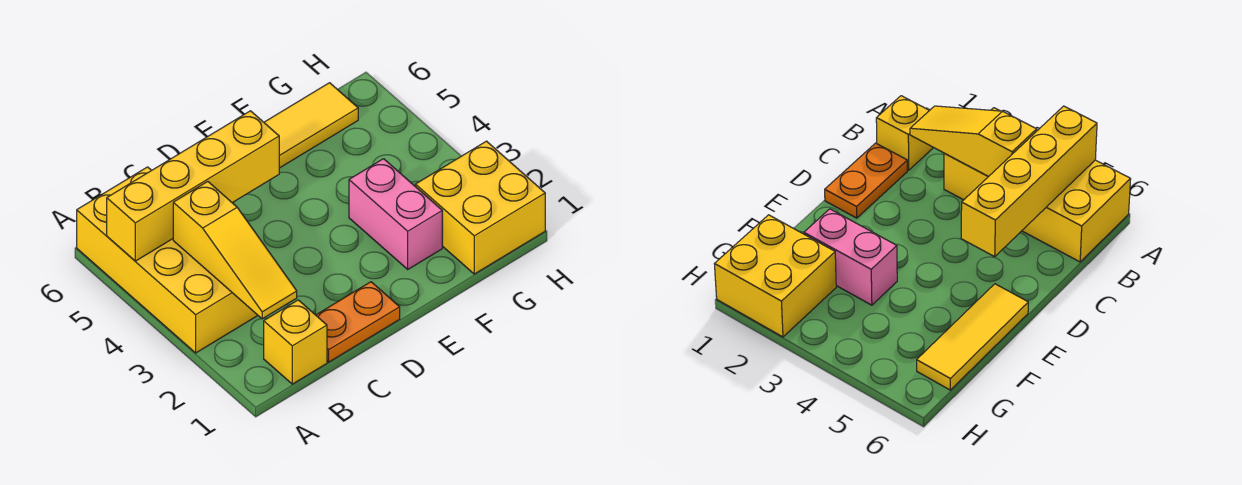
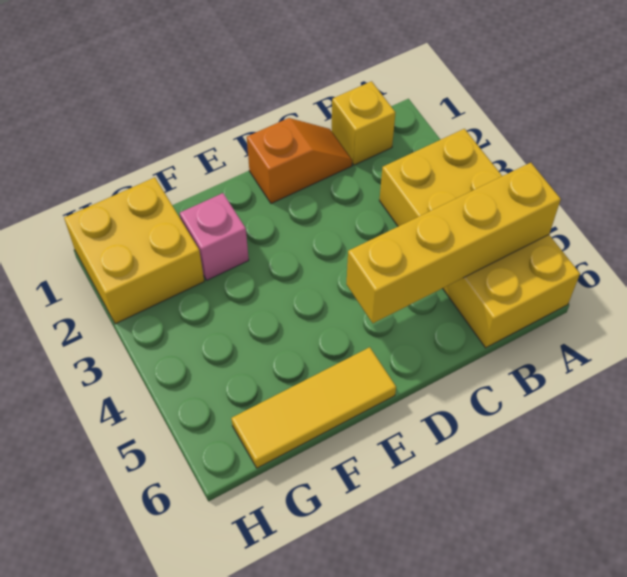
yellow 1x3 slope [173,182,297,319] -> none
orange 1x2 plate [316,282,400,362] -> orange 1x2 slope [247,118,352,203]
pink 1x2 brick [349,159,442,269] -> pink 1x1 brick [180,193,249,280]

